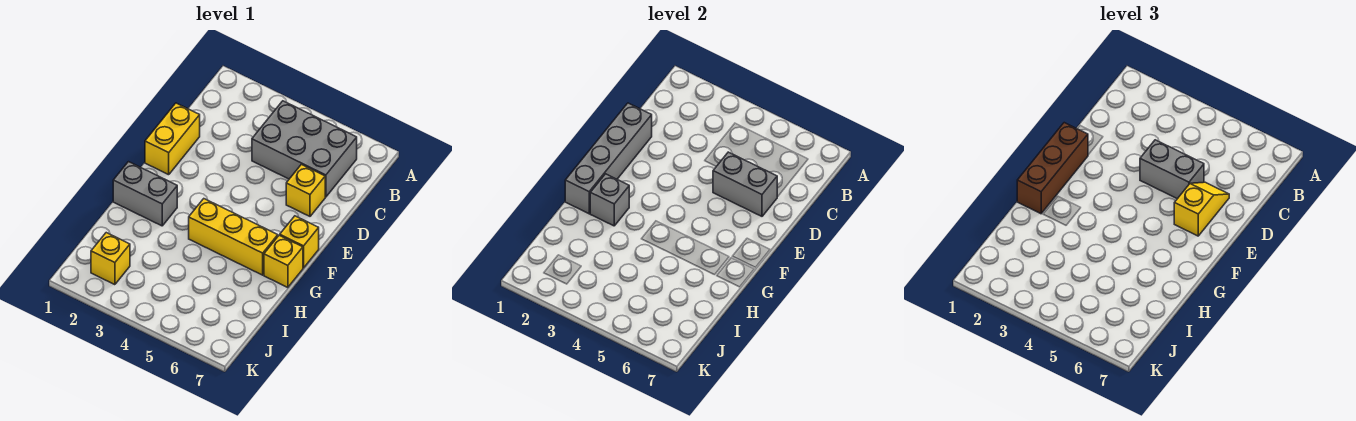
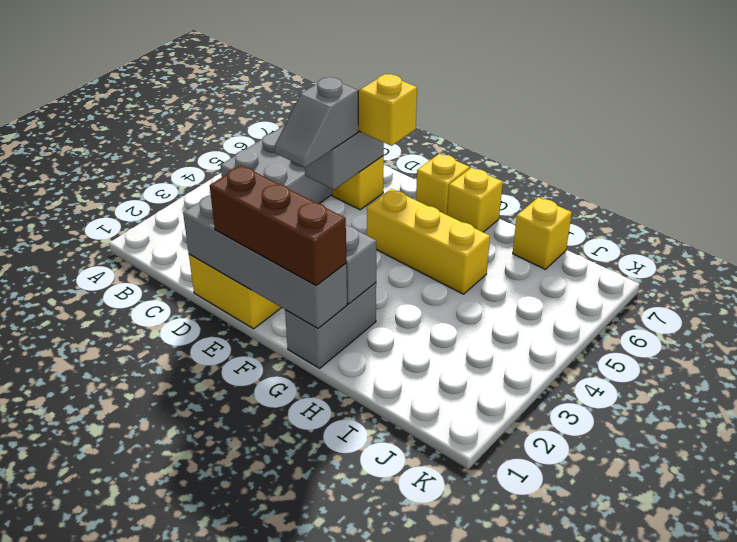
grey 1x2 brick [1140,140,1204,199] -> grey 1x2 slope [275,77,358,167]
yellow 1x3 brick [189,199,278,275] -> yellow 1x3 brick turned to [367,189,490,294]
yellow 1x1 brick [91,233,130,285] -> yellow 1x1 brick moved to [513,197,572,269]

